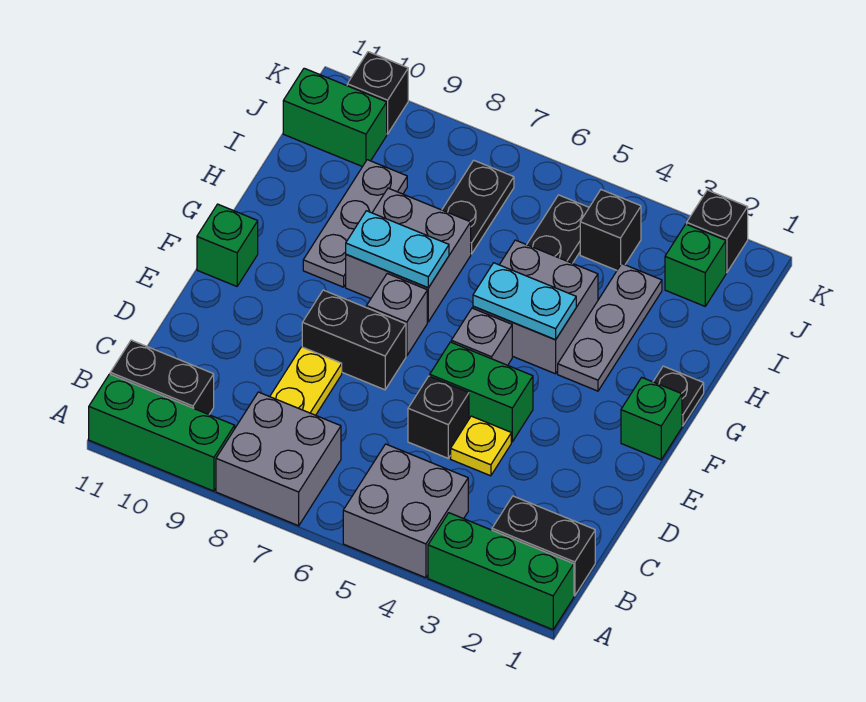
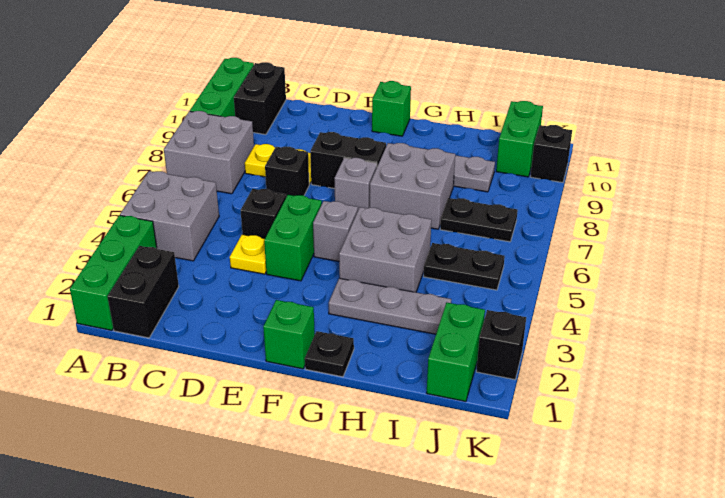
black 1x2 brick [302,290,406,390] -> black 1x2 brick turned to [310,132,386,189]
cyan 1x2 plate [473,263,576,340] -> none
cyan 1x2 plate [346,211,449,288] -> none
green 1x1 brick [665,224,726,306] -> green 1x2 brick [427,303,485,402]
black 1x1 brick [580,190,641,270] -> black 1x1 brick moved to [265,147,309,197]

